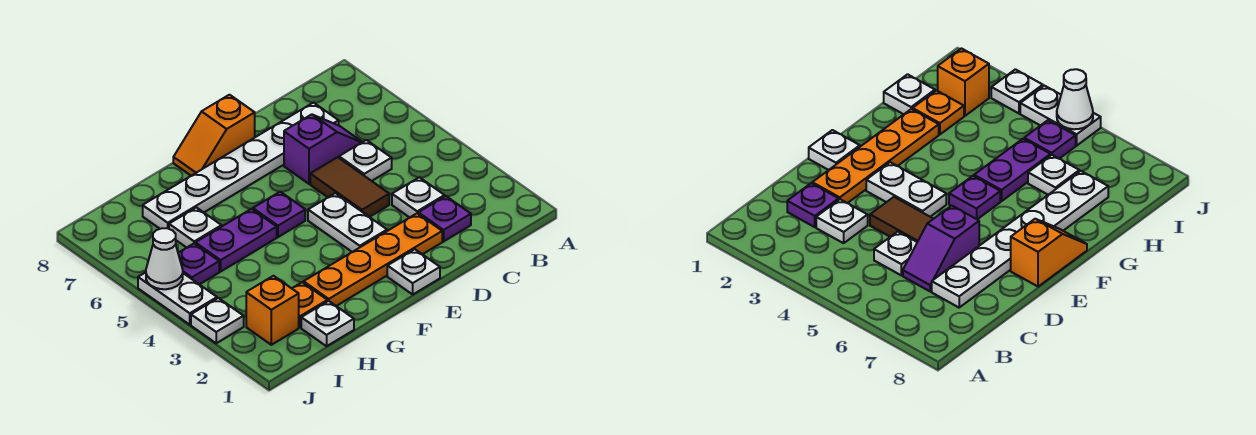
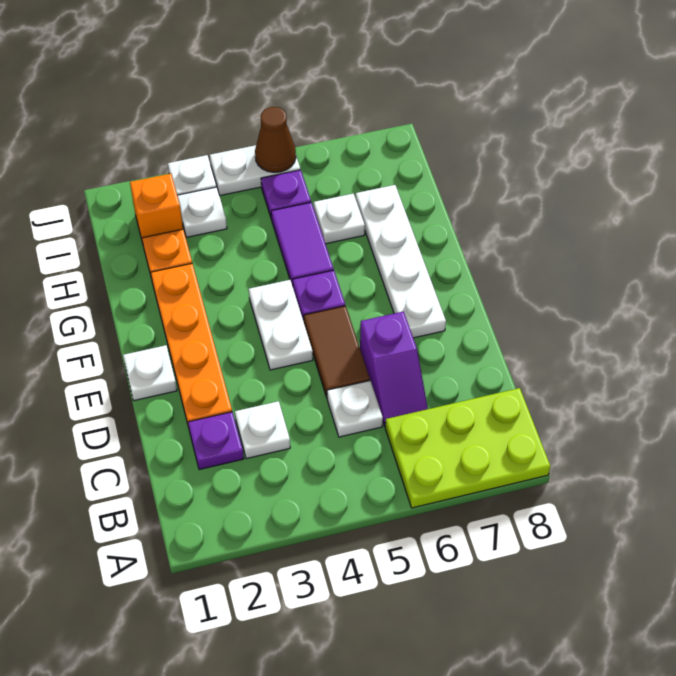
none -> lime 2x3 plate [385,388,550,508]
white 1x6 plate [143,103,339,229] -> white 1x4 plate [356,185,446,338]
brown 1x2 tile [310,157,389,217] -> brown 1x2 tile turned to [304,306,370,397]
white 1x2 plate [308,193,387,252] -> white 1x2 plate turned to [249,280,313,370]
orange 1x2 slope [173,95,255,176] -> none
purple 1x2 plate [195,209,277,271] -> purple 1x2 tile [271,202,334,286]
white 1x1 plate [301,301,354,346] -> white 1x1 plate moved to [177,187,227,237]
white 1x1 cone [146,228,183,289] -> brown 1x1 cone [255,107,296,172]

